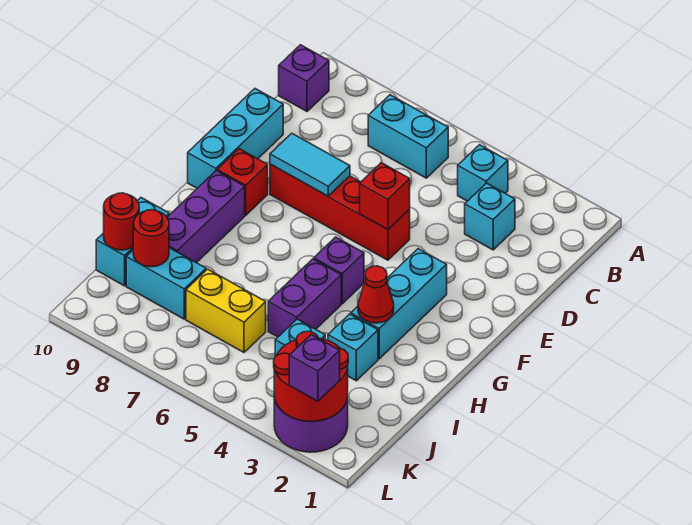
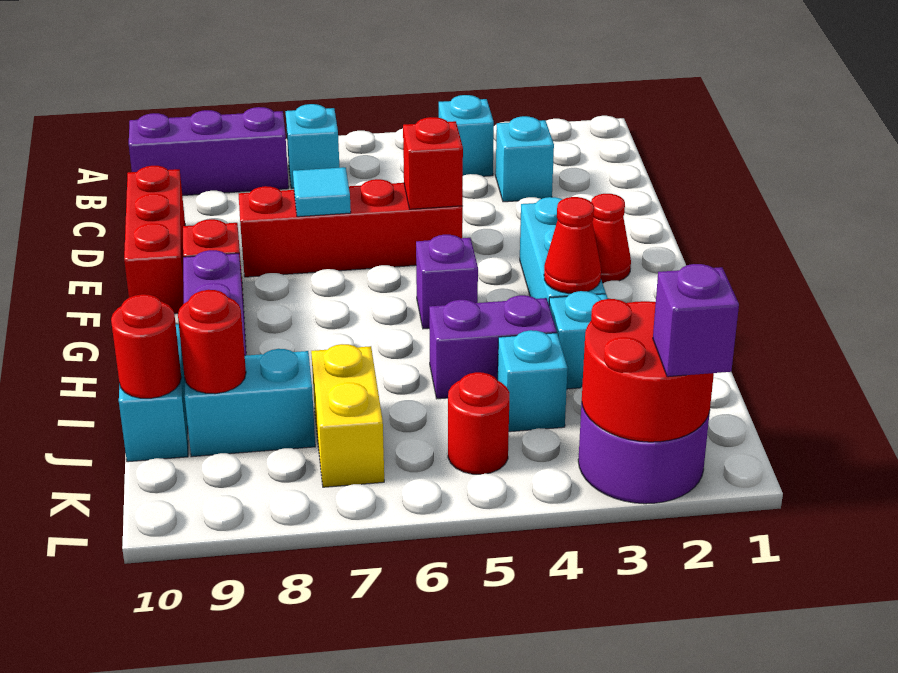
cyan 1x2 brick [368,95,448,178] -> cyan 1x1 brick [285,104,339,189]
purple 1x1 brick [279,45,329,111] -> purple 1x3 brick [129,107,289,196]
cyan 1x3 brick [188,89,283,188] -> red 1x3 brick [124,166,185,314]
cyan 1x2 tile [270,133,350,196] -> cyan 1x1 tile [293,167,351,217]
none -> red 1x1 cone [591,194,631,283]
purple 1x2 brick [268,259,341,337] -> purple 1x2 brick turned to [429,295,557,399]
yellow 1x2 brick [186,269,266,352] -> yellow 1x2 brick turned to [311,344,384,487]
none -> red 1x1 round brick [448,372,509,474]

